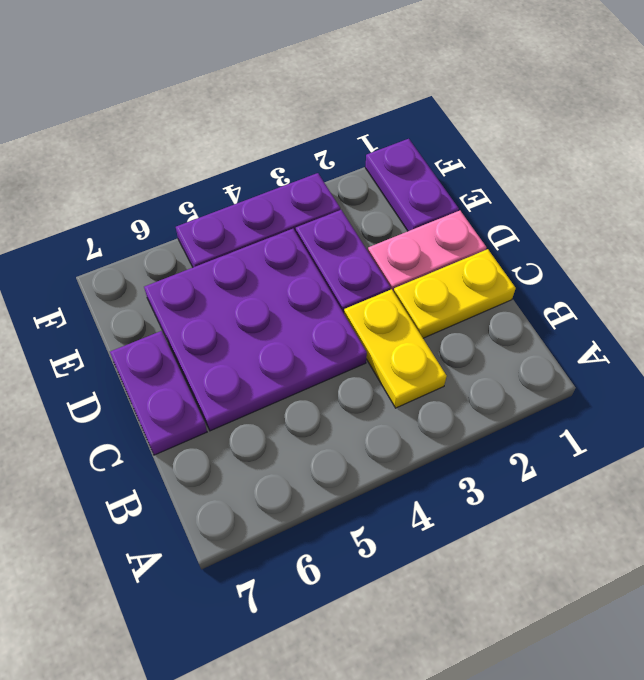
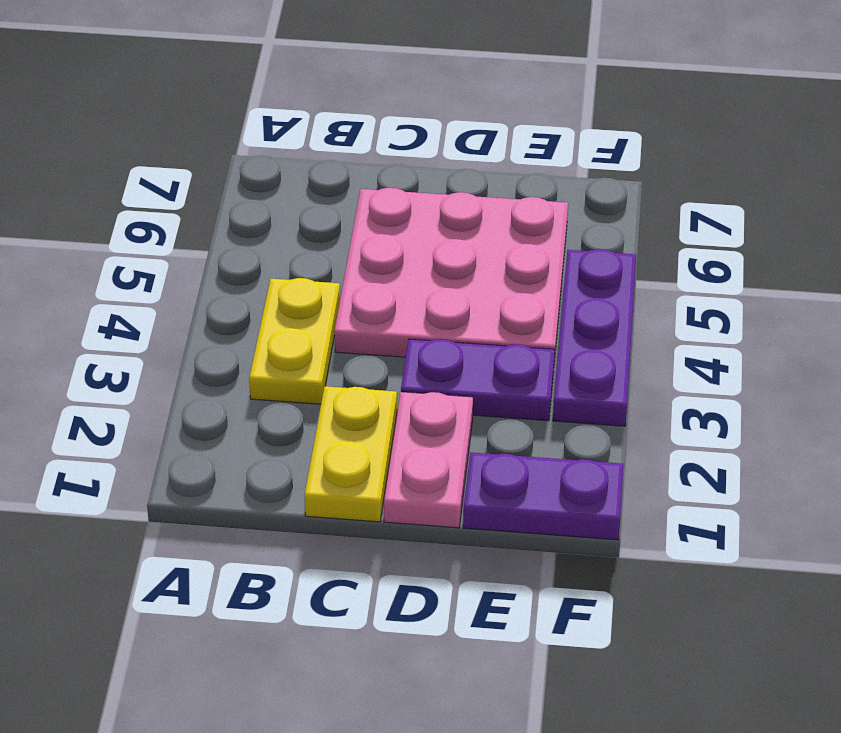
yellow 1x2 plate [344,289,447,408] -> yellow 1x2 plate turned to [249,278,340,404]
purple 3x3 plate [144,229,367,431] -> pink 3x3 plate [334,188,568,361]
purple 1x2 plate [110,331,207,455] -> none

